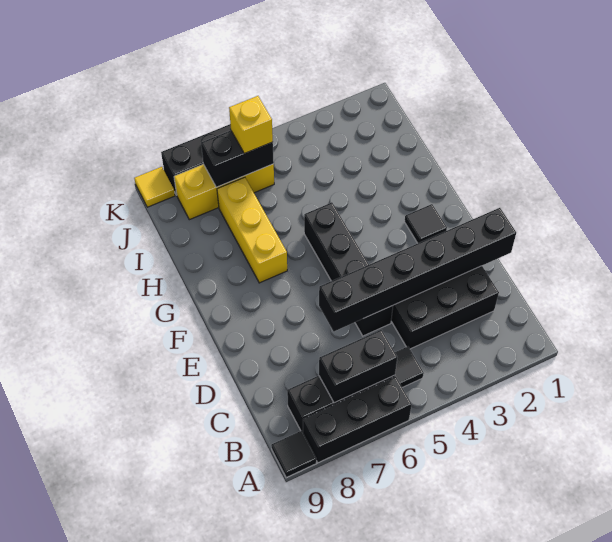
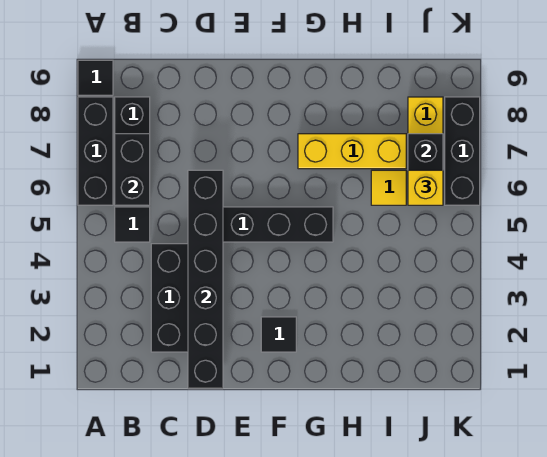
yellow 1x1 tile [134,167,175,207] -> yellow 1x1 tile moved to [371,170,406,205]

